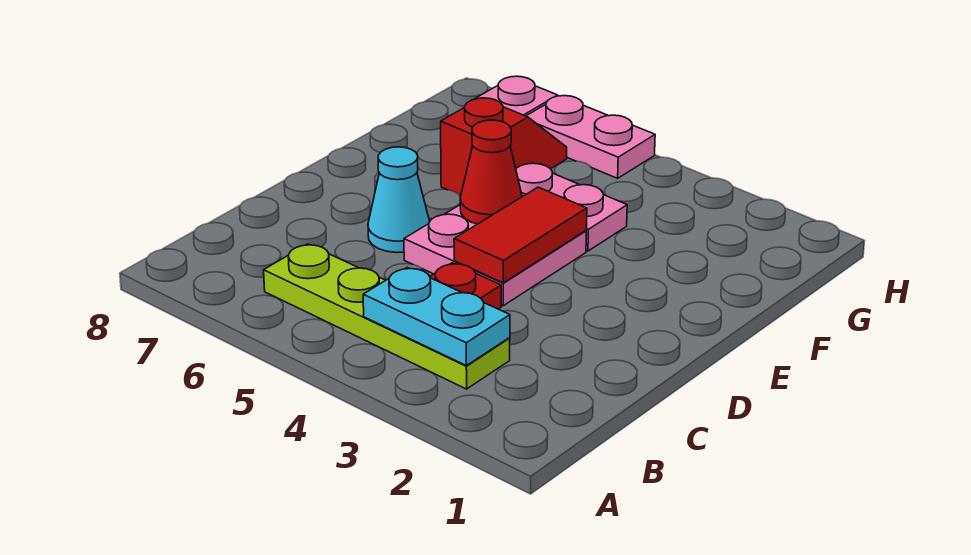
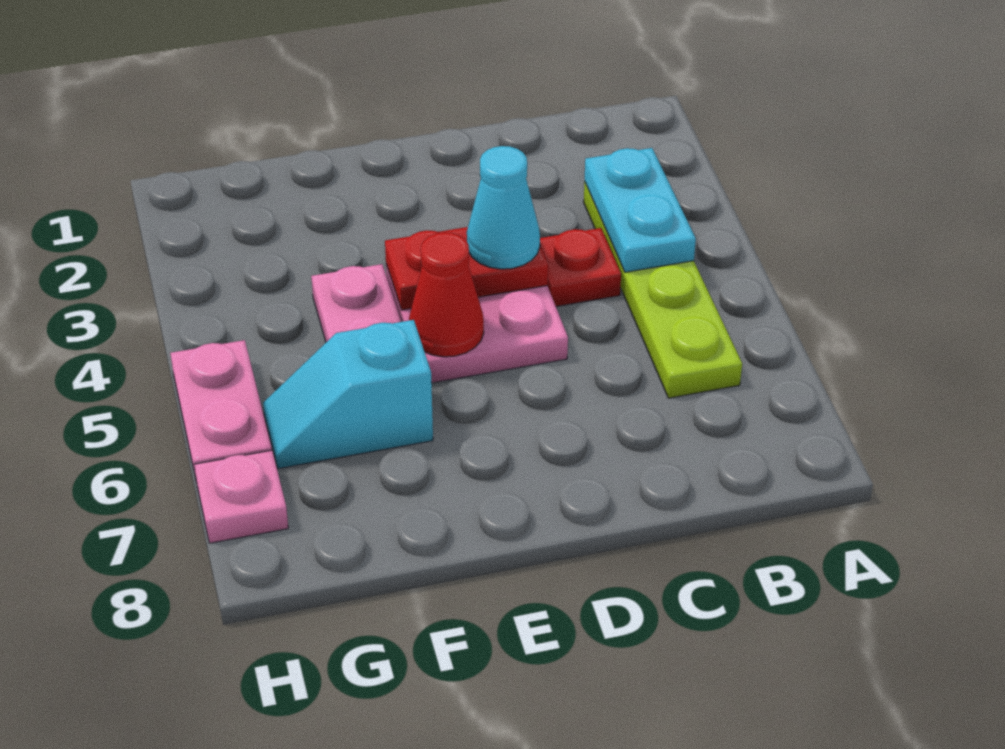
red 1x2 tile [454,187,587,283] -> red 1x2 plate [385,227,548,310]
cyan 1x1 cone [368,147,430,253] -> cyan 1x1 cone moved to [467,146,540,269]
red 1x2 slope [441,98,567,196] -> cyan 1x2 slope [263,320,433,469]

